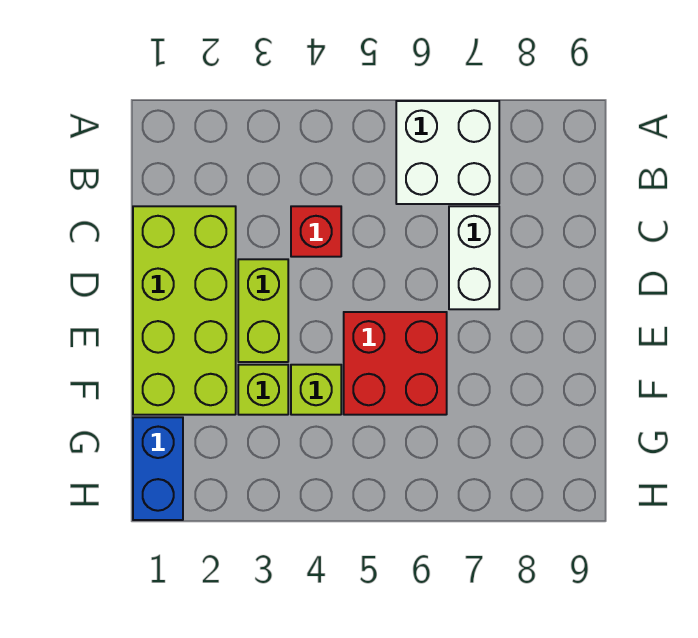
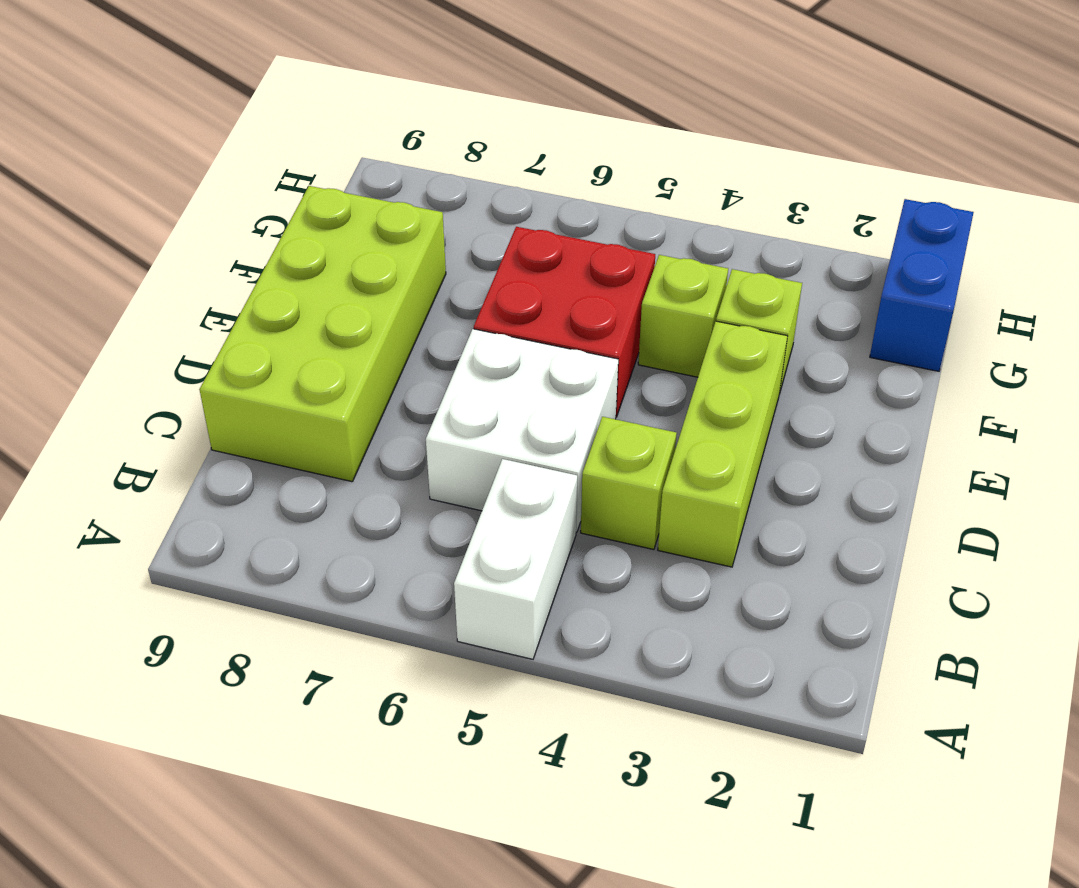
white 2x2 brick [396,101,499,204] -> white 2x2 brick moved to [426,329,618,532]
lime 2x4 brick [133,206,236,415] -> lime 2x4 brick moved to [199,186,446,482]
red 1x1 brick [291,206,341,257] -> lime 1x1 brick [581,417,677,550]
white 1x2 brick [449,206,499,309] -> white 1x2 brick moved to [454,459,577,659]
lime 1x2 brick [238,259,288,362] -> lime 1x3 brick [658,321,788,567]

